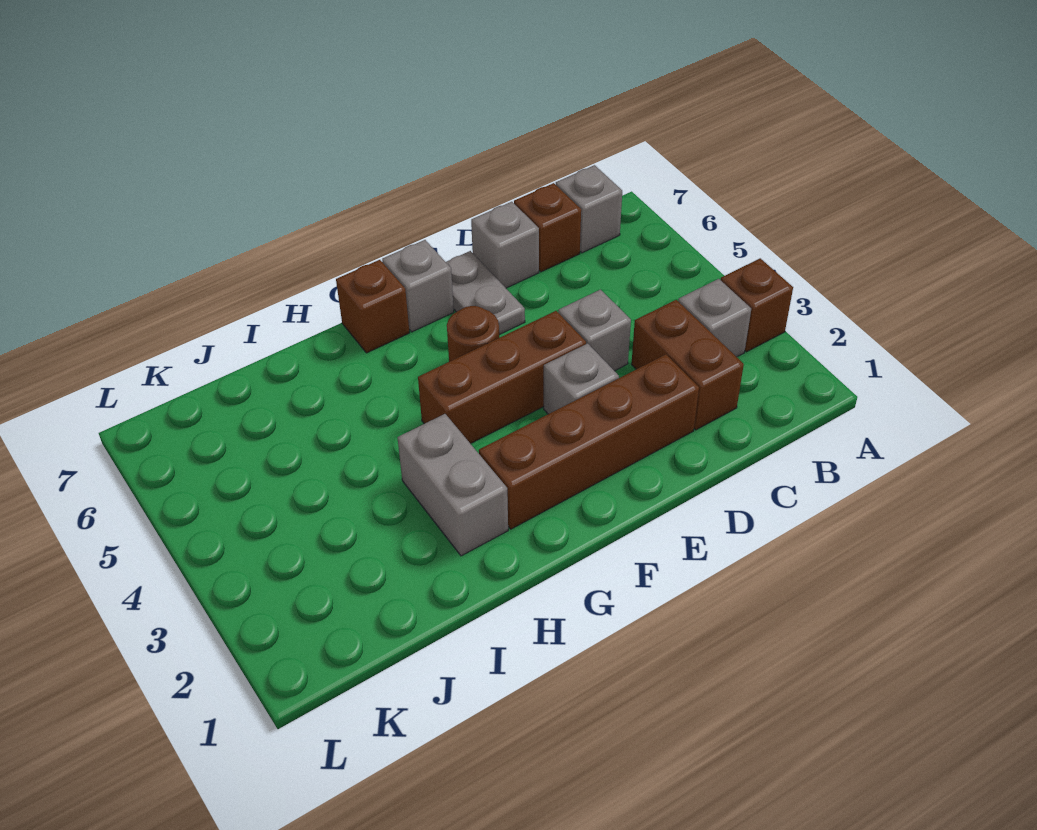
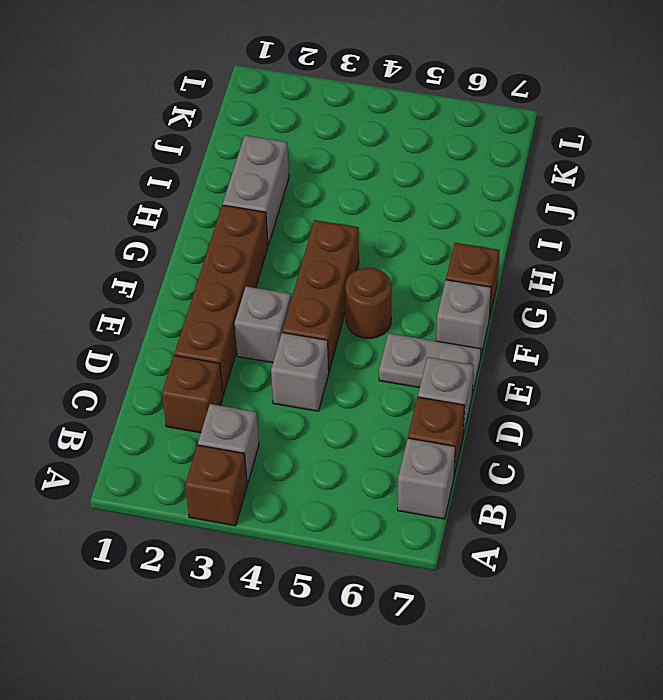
brown 1x2 brick [631,300,744,430] -> brown 1x1 brick [162,355,223,433]
grey 1x2 brick [397,414,508,556] -> grey 1x2 brick turned to [223,135,289,245]

